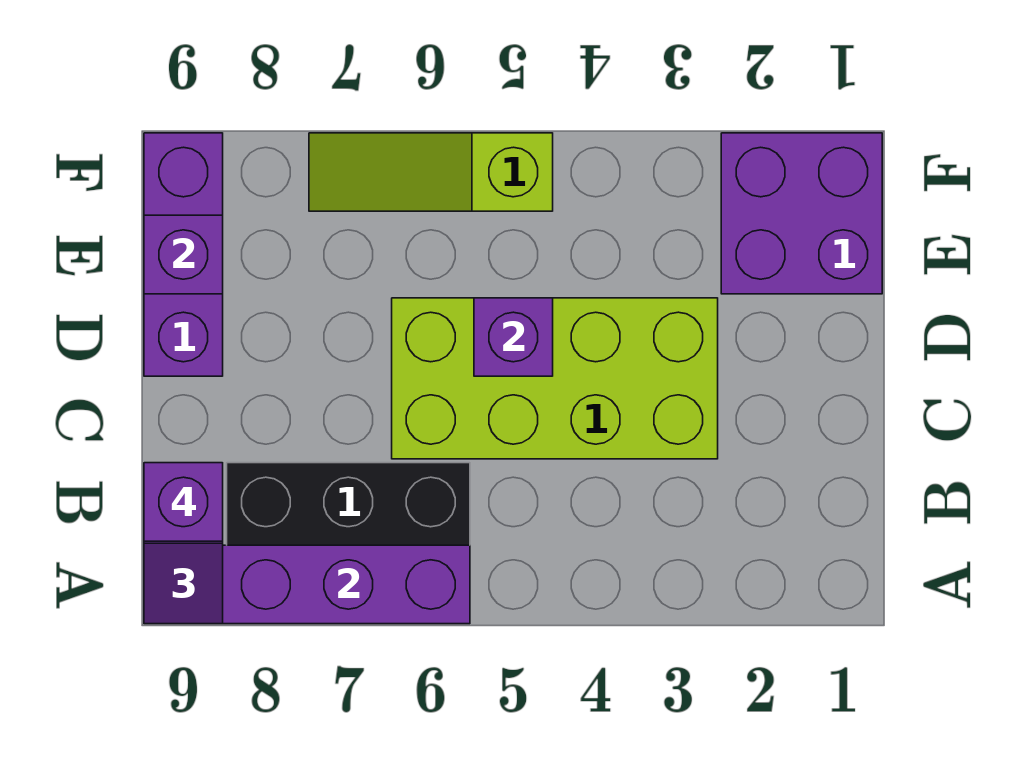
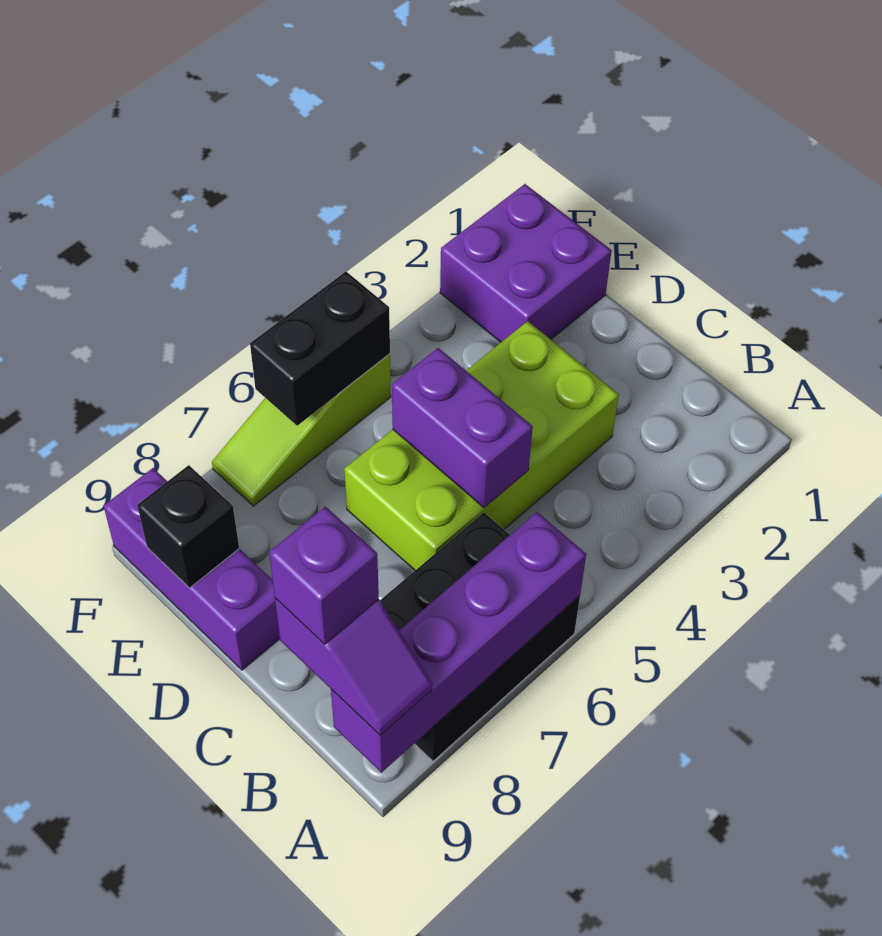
purple 1x1 brick [474,298,553,376] -> purple 1x2 brick [392,348,533,508]
purple 1x1 brick [144,215,223,294] -> black 1x1 brick [137,465,239,588]
none -> black 1x2 brick [250,272,390,426]

